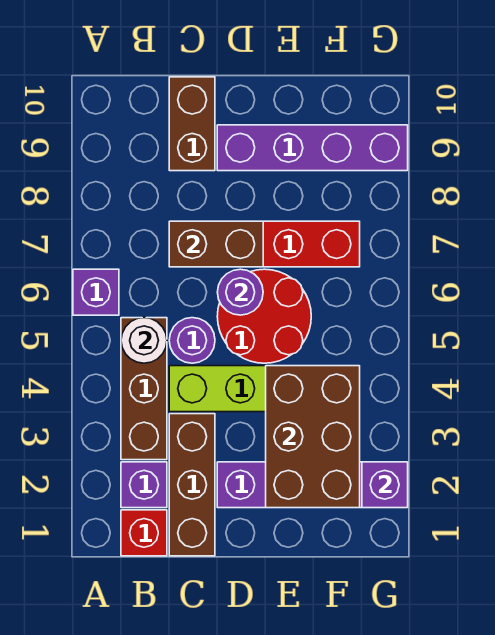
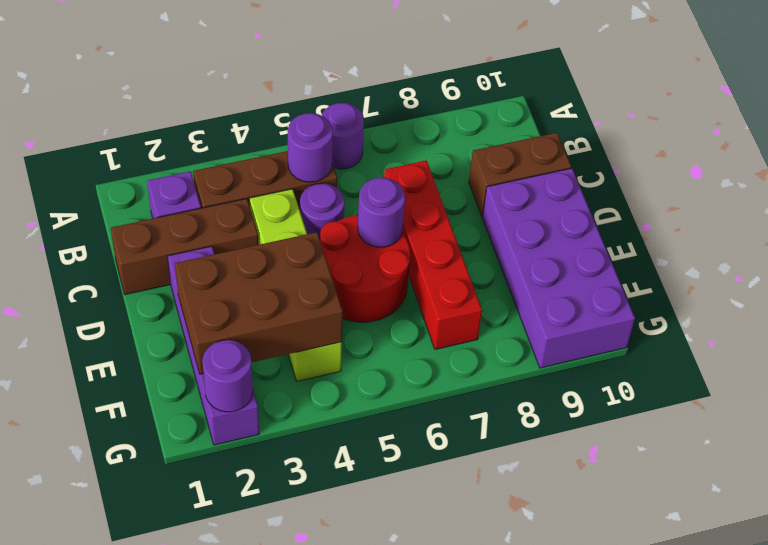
purple 1x1 brick [73,269,119,315] -> purple 1x1 round brick [322,103,364,169]
red 1x1 brick [121,510,167,556] -> none
white 1x1 round brick [121,318,167,363] -> purple 1x1 round brick [288,113,333,182]
brown 1x2 brick [169,221,263,267] -> none
purple 1x4 brick [217,125,408,171] -> purple 2x4 brick [482,168,635,368]
purple 1x1 brick [362,462,408,508] -> purple 1x1 round brick [203,340,253,412]

